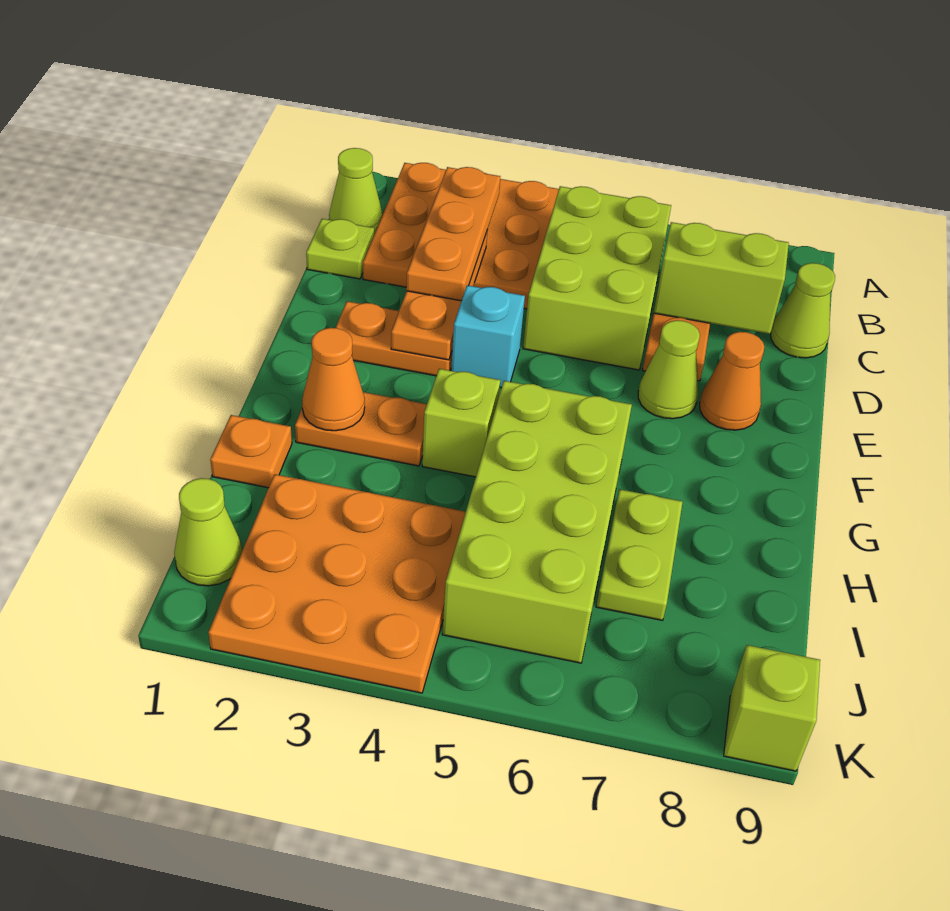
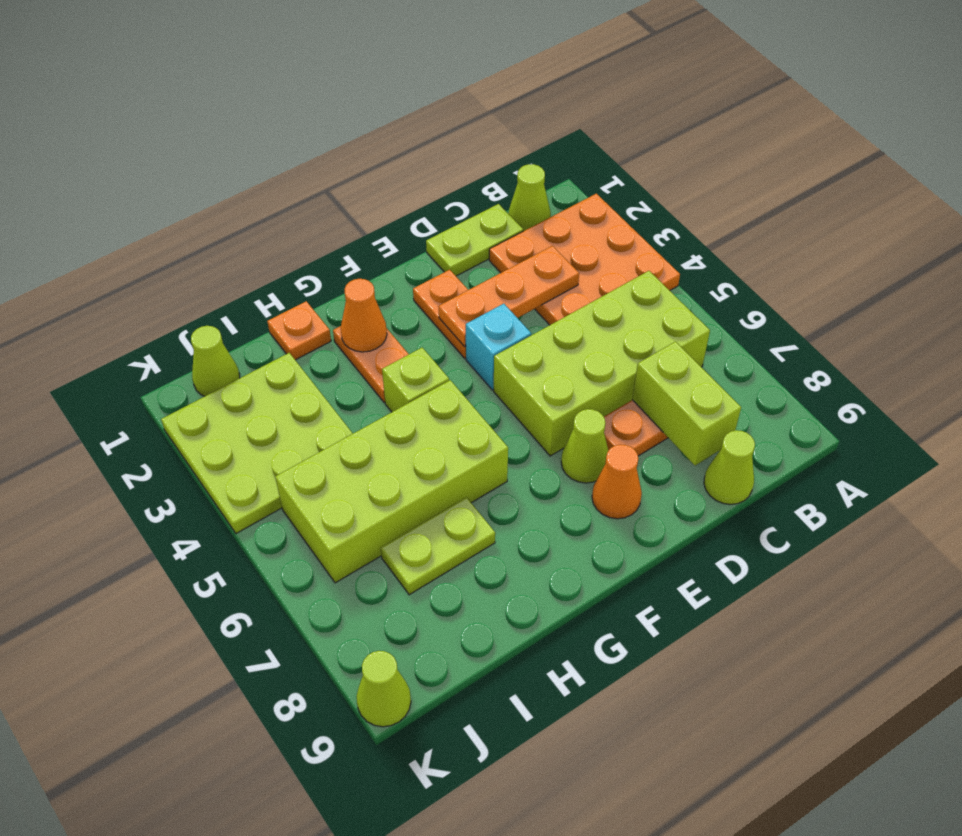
orange 1x3 plate [406,167,500,301] -> none
lime 2x3 brick [523,186,671,370] -> lime 2x4 brick [494,271,710,456]
lime 1x1 plate [306,219,374,279] -> lime 1x2 plate [426,204,523,276]
orange 3x3 plate [208,474,466,693] -> lime 3x3 plate [161,353,353,533]
lime 1x1 brick [724,645,820,771] -> lime 1x1 cone [356,651,411,727]

